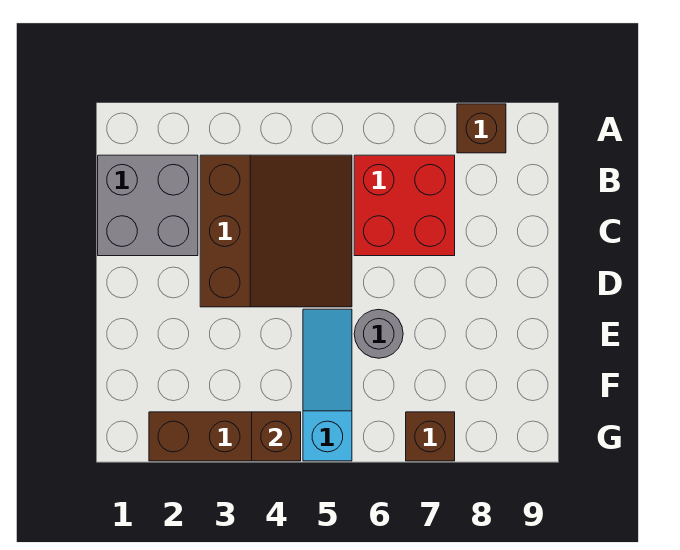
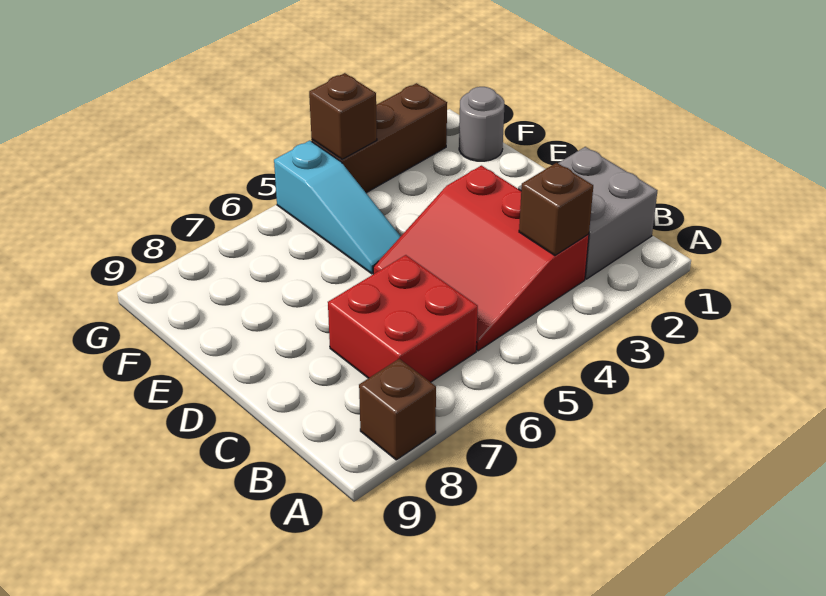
brown 3x3 slope [200,155,352,307] -> red 3x3 slope [373,166,589,351]
grey 1x1 round brick [354,309,403,358] -> grey 1x1 round brick moved to [459,87,504,161]
brown 1x1 brick [406,412,455,461] -> brown 1x1 brick moved to [519,163,593,255]

